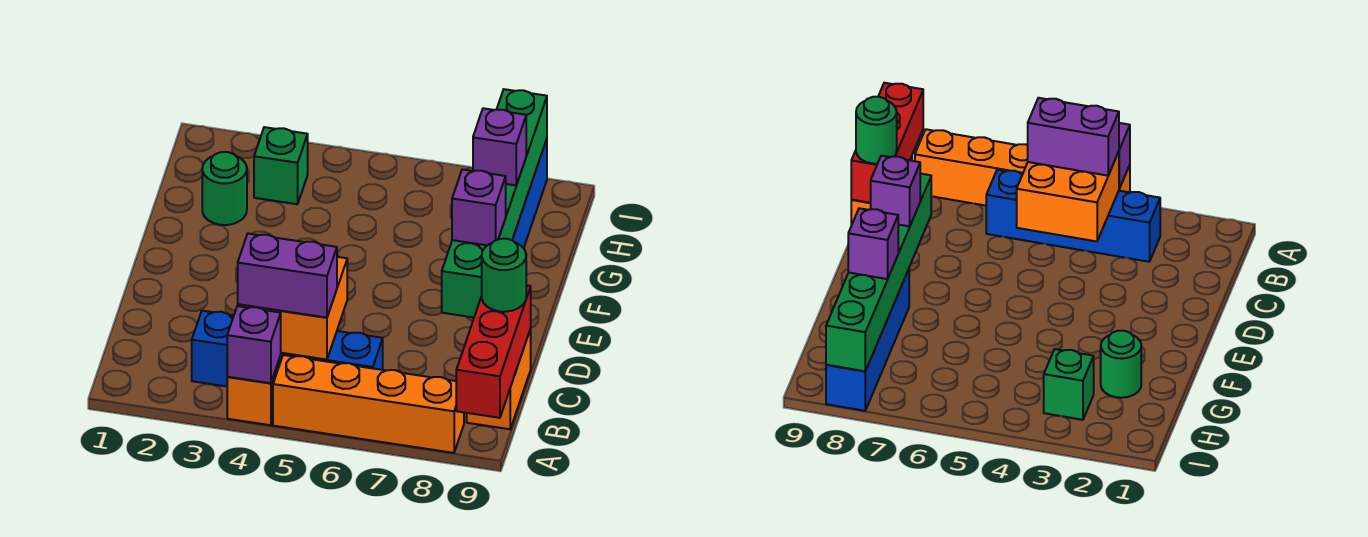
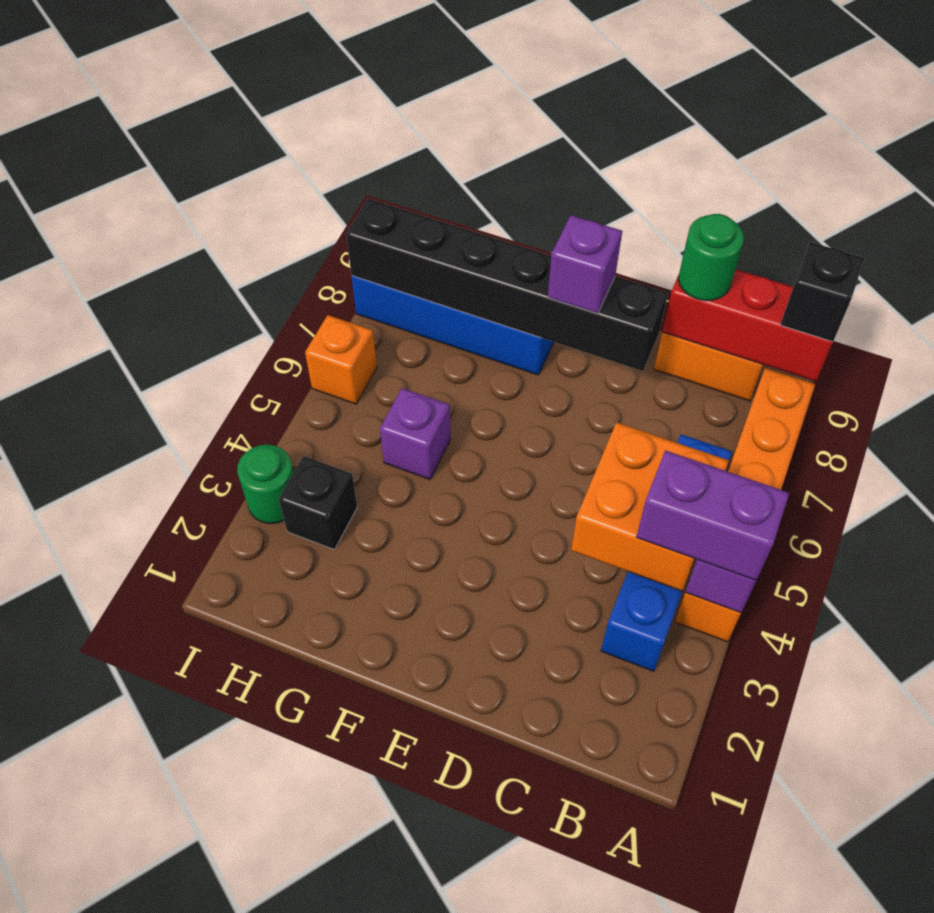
none -> black 1x1 brick [780,242,864,342]
purple 1x2 brick [238,234,337,318] -> purple 1x2 brick turned to [636,450,789,580]
green 1x6 brick [442,89,547,317] -> black 1x6 brick [346,199,668,371]
green 1x1 round brick [202,152,247,225] -> green 1x1 round brick moved to [237,445,294,524]
purple 1x1 brick [473,108,526,185] -> purple 1x1 brick moved to [380,388,451,479]
green 1x1 brick [254,127,308,204] -> black 1x1 brick [279,456,357,550]
none -> orange 1x1 brick [305,315,377,404]

